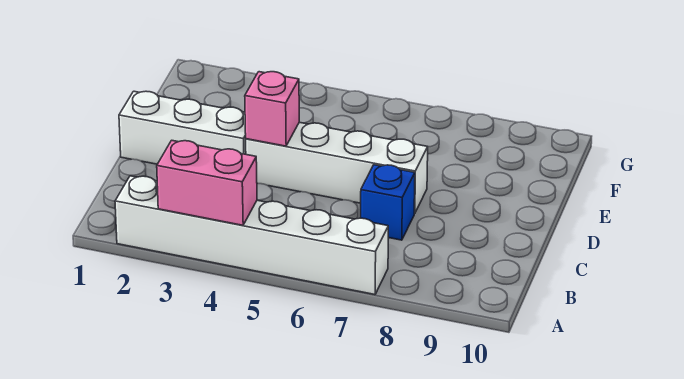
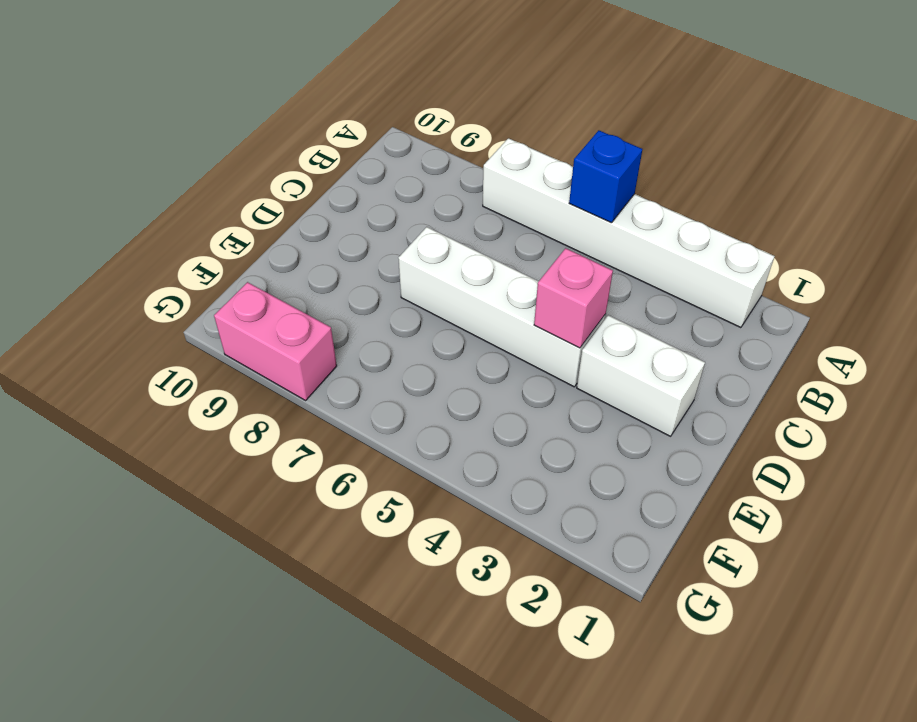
pink 1x2 brick [157,140,257,225] -> pink 1x2 brick moved to [214,282,337,400]
blue 1x1 brick [361,165,415,240] -> blue 1x1 brick moved to [569,130,642,223]
white 1x3 brick [119,91,246,164] -> white 1x2 brick [577,315,705,436]

